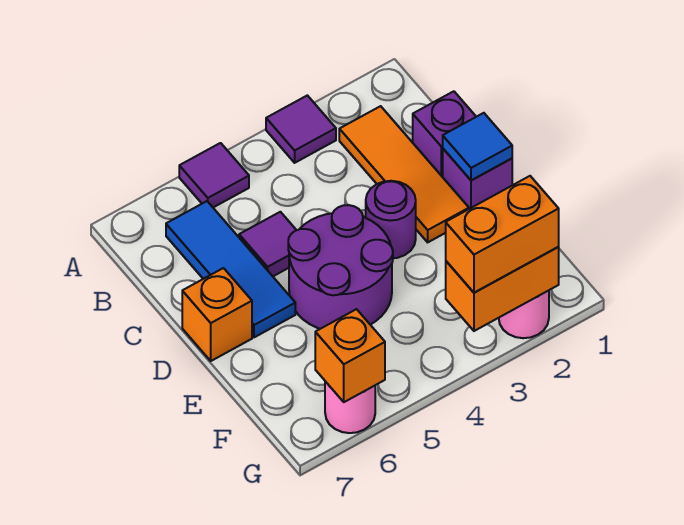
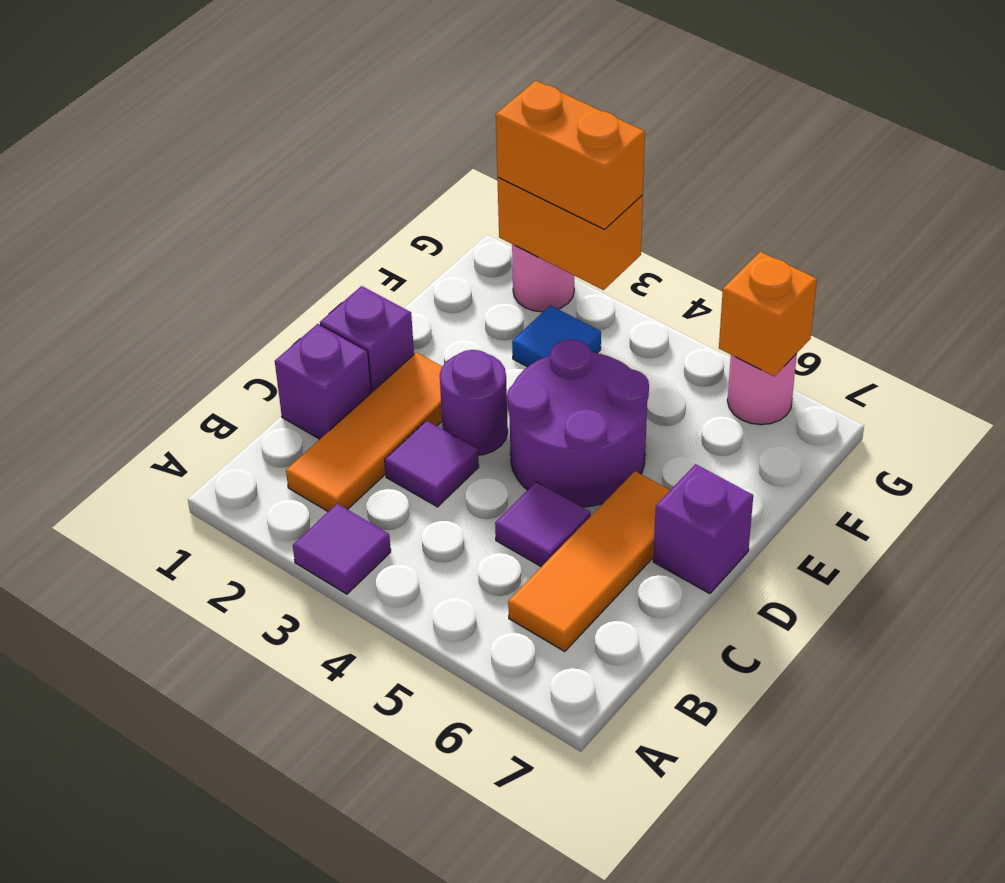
purple 1x1 tile [179,143,249,207] -> purple 1x1 tile moved to [385,421,479,507]
blue 1x3 tile [166,201,295,337] -> orange 1x3 tile [508,471,670,651]
blue 1x1 tile [443,113,512,180] -> blue 1x1 tile moved to [512,305,601,367]
orange 1x1 brick [182,268,252,361] -> purple 1x1 brick [653,464,753,594]

